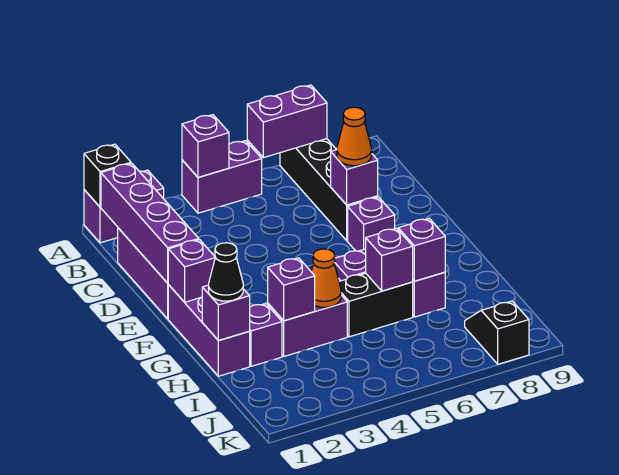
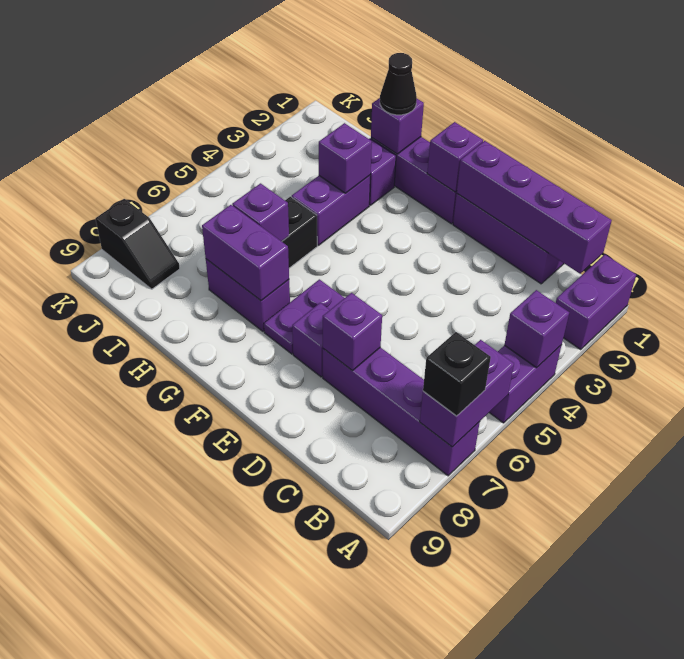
black 1x1 brick [84,144,131,207] -> black 1x1 brick moved to [423,332,491,416]
black 1x4 brick [280,139,378,241] -> purple 1x4 brick [323,347,480,476]
orange 1x1 cone [337,107,372,166] -> none
orange 1x1 cone [311,249,341,307] -> none
purple 1x1 brick [398,219,445,281] -> purple 1x2 brick [202,205,289,301]

